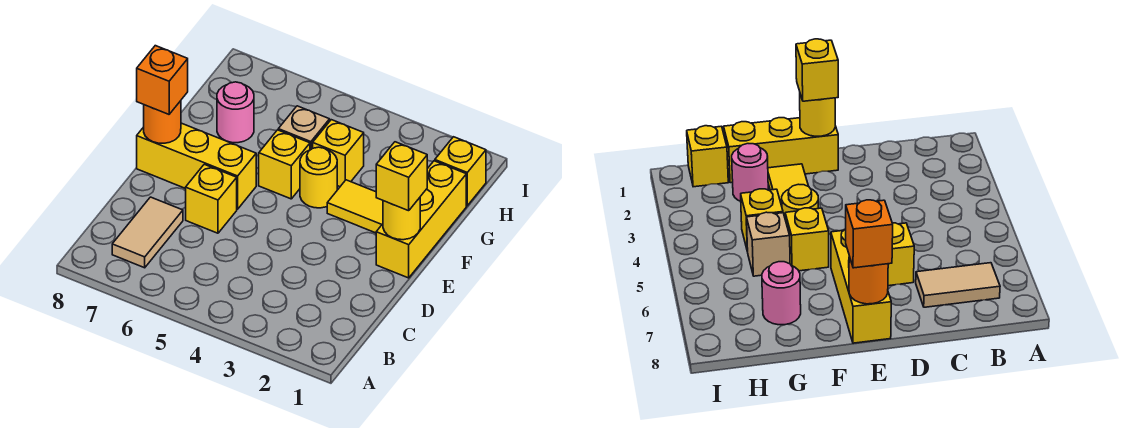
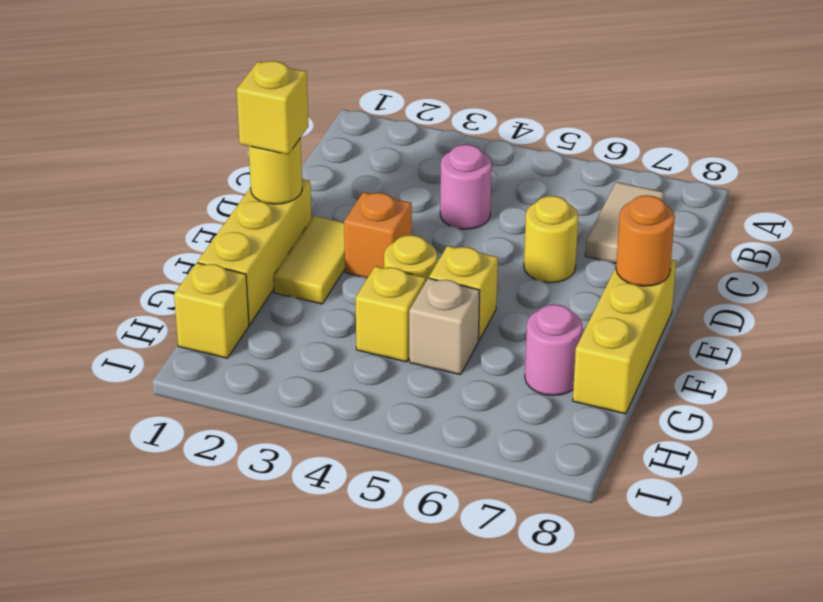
yellow 1x1 brick [186,164,237,233] -> yellow 1x1 round brick [524,196,578,283]
yellow 1x3 brick [137,123,256,209] -> yellow 1x3 brick turned to [573,259,676,414]
orange 1x1 brick [137,46,188,114] -> orange 1x1 brick moved to [344,192,412,278]
yellow 1x2 tile [327,180,383,233] -> yellow 1x2 tile turned to [273,216,345,304]
pink 1x1 round brick [732,144,768,201] -> pink 1x1 round brick moved to [440,145,492,229]

